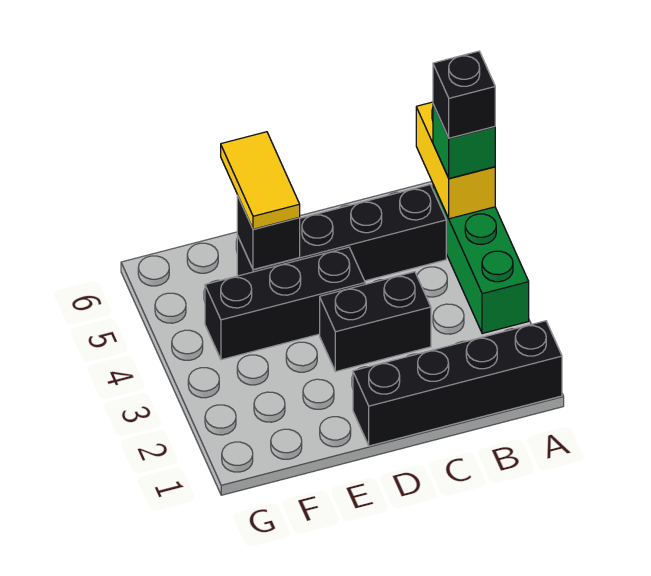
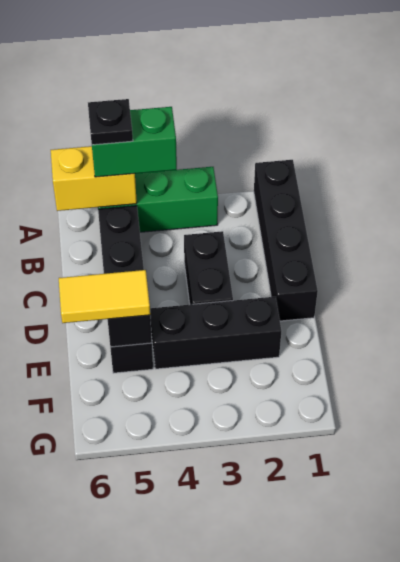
green 1x1 brick [433,105,495,178] -> green 1x2 brick [92,107,177,177]
black 1x1 brick [433,51,495,138] -> black 1x1 plate [88,99,133,145]
black 1x3 brick [205,247,365,360] -> black 1x3 brick turned to [150,297,281,369]

